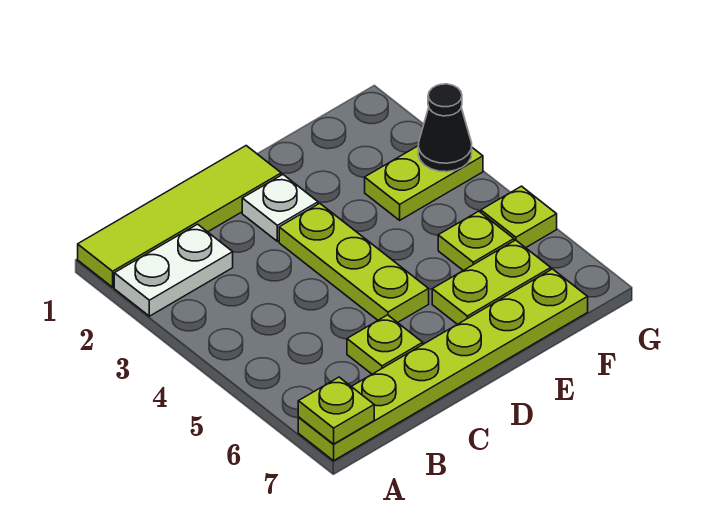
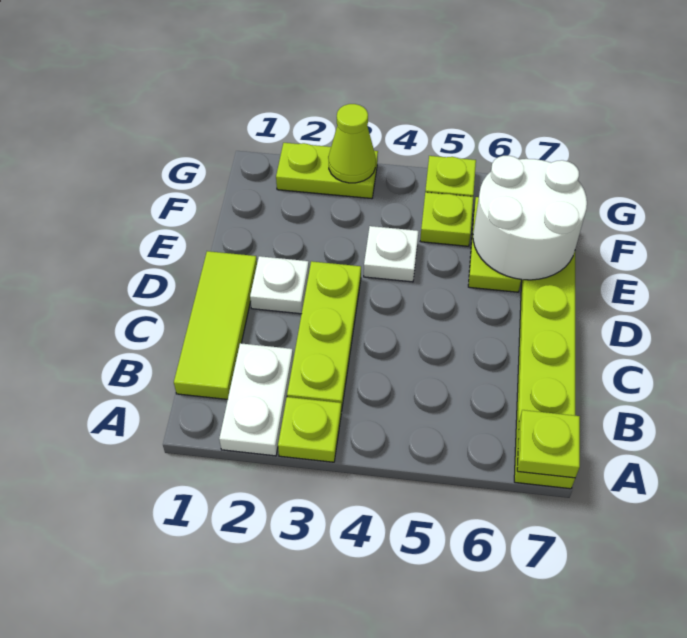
lime 1x4 tile [78,146,281,287] -> lime 1x3 tile [174,251,257,399]
lime 1x1 plate [347,315,423,374] -> lime 1x1 plate moved to [278,397,341,462]
lime 1x3 plate [279,203,429,323] -> lime 1x3 plate turned to [287,261,361,411]
none -> white 1x1 plate [364,226,419,282]
none -> white 2x2 round brick [473,156,587,280]
lime 1x2 plate [365,146,483,220] -> lime 1x2 plate turned to [276,143,378,199]
black 1x1 cone [418,84,472,172] -> lime 1x1 cone [328,104,376,183]

